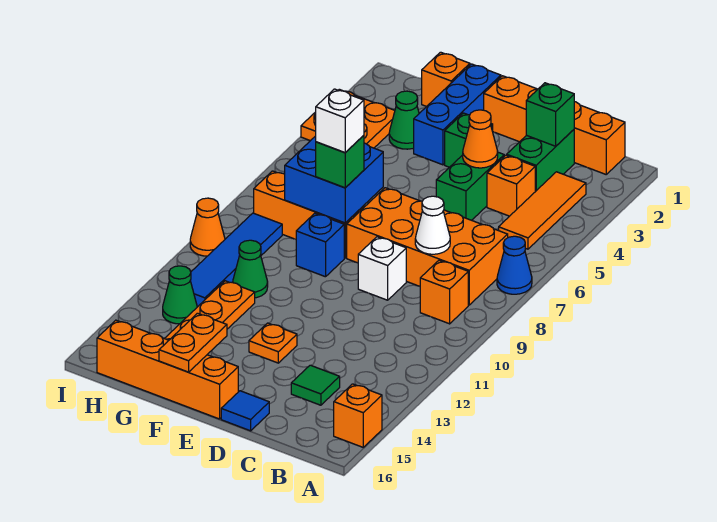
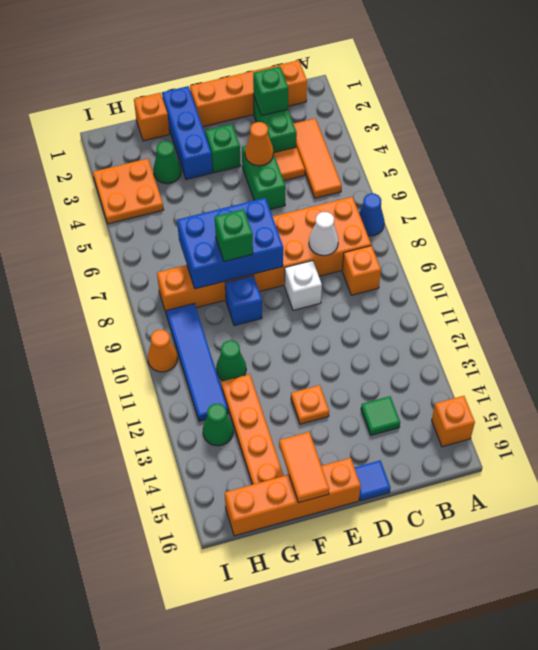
orange 1x1 brick [487,155,535,216] -> orange 1x1 tile [274,147,305,181]
blue 2x2 brick [285,136,383,223] -> blue 2x3 brick [177,198,283,289]
white 1x1 brick [316,89,364,153] -> none
orange 1x2 plate [159,313,227,372] -> orange 1x2 tile [279,432,329,503]

